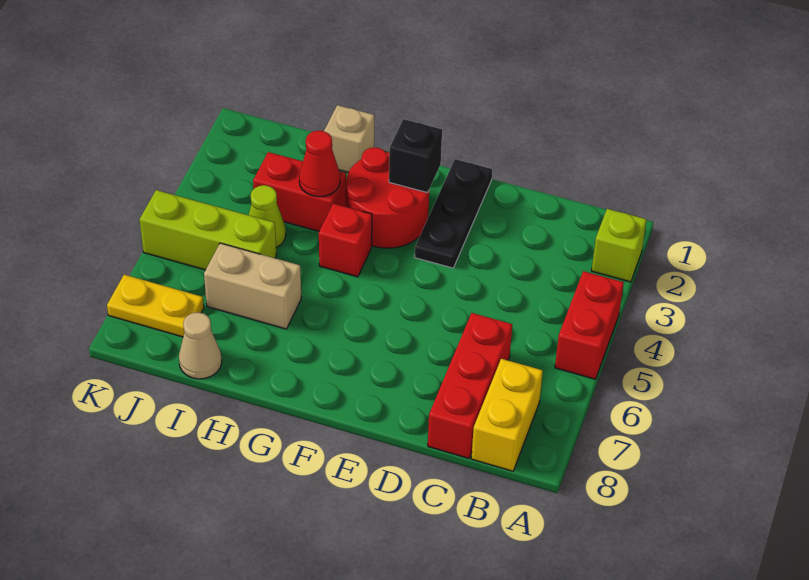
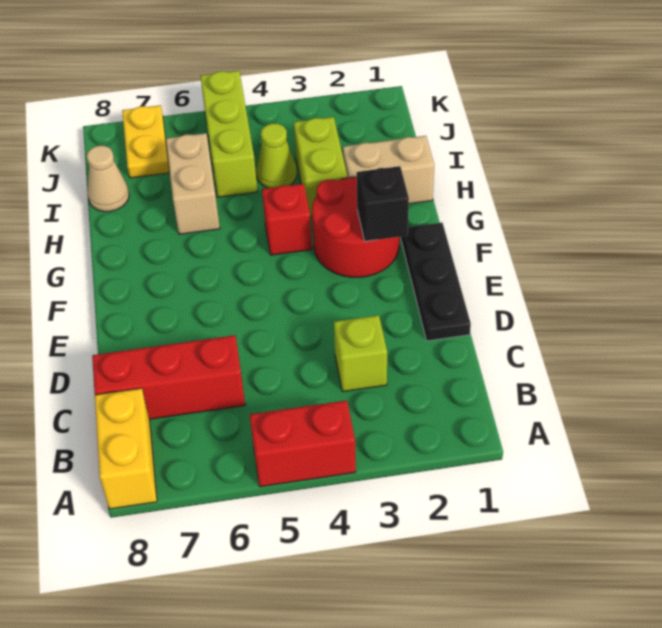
lime 1x1 brick [591,209,647,282] -> lime 1x1 brick moved to [334,315,387,392]
yellow 1x2 brick [471,359,543,471] -> yellow 1x2 brick turned to [95,388,157,509]
black 1x3 plate [415,159,492,268] -> black 1x3 plate turned to [401,223,471,341]
tan 1x1 brick [324,105,375,172] -> tan 1x2 brick [343,136,434,204]
red 1x2 brick [253,152,346,231] -> lime 1x2 brick [294,117,347,217]
red 1x1 cone [299,131,340,197] -> none

